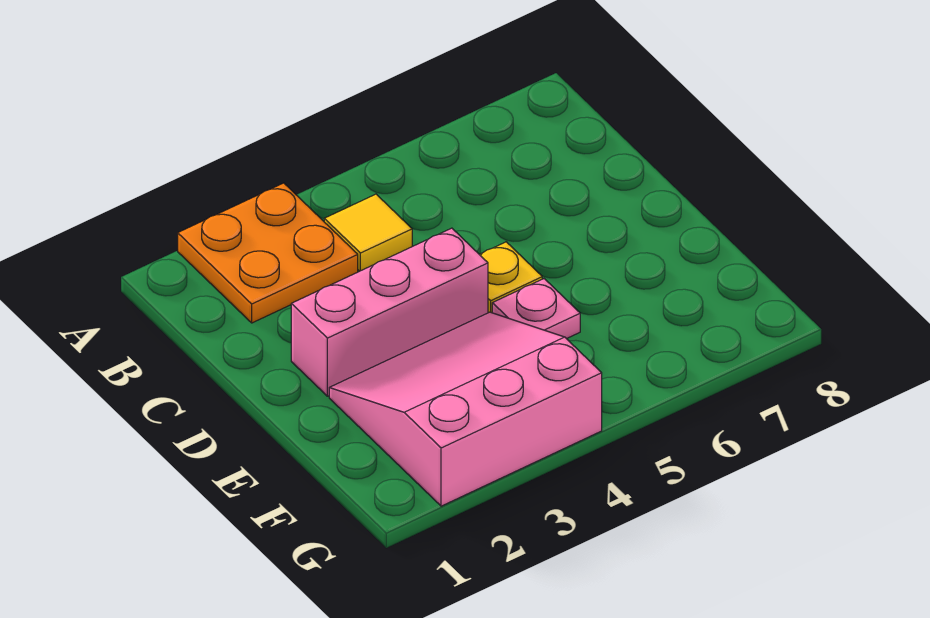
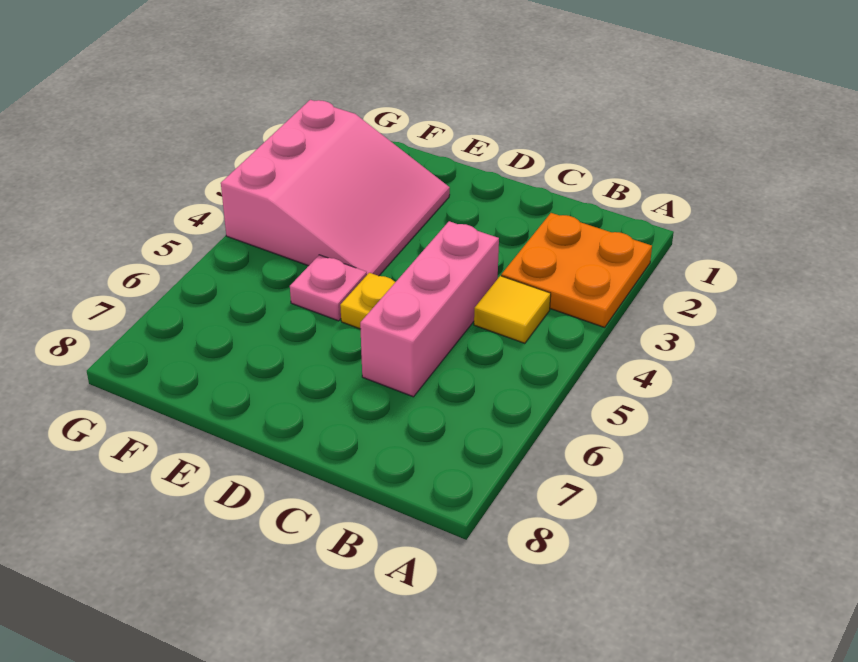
pink 1x3 brick [291,228,488,396] -> pink 1x3 brick moved to [360,221,499,397]

